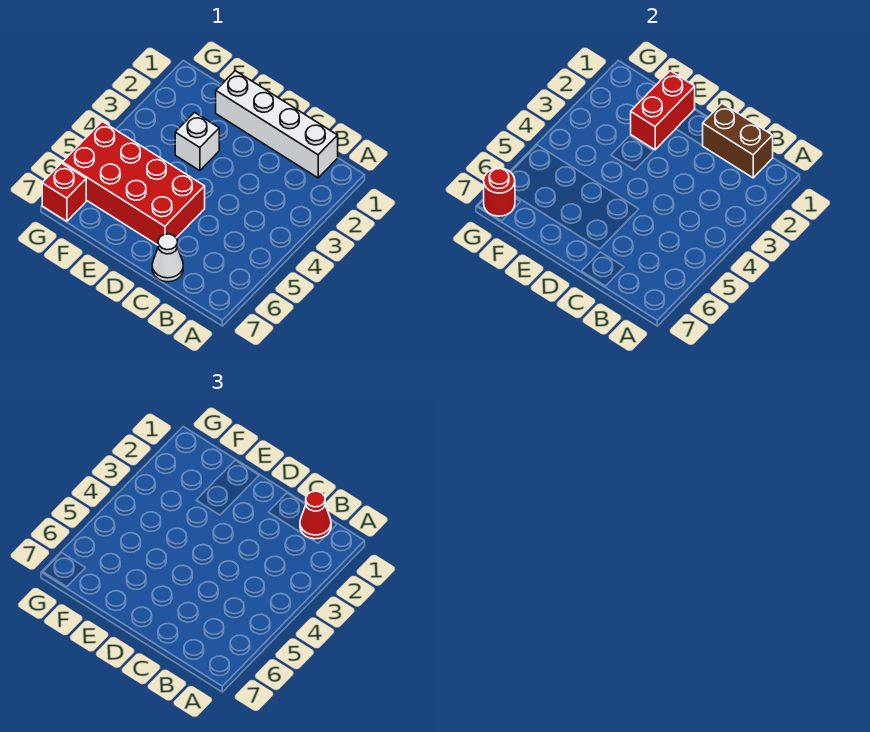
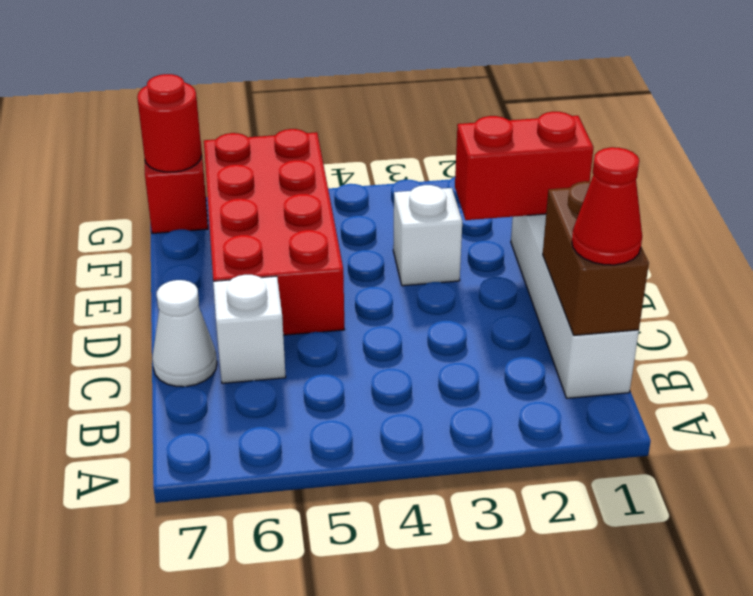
none -> white 1x1 brick [213,275,286,383]

